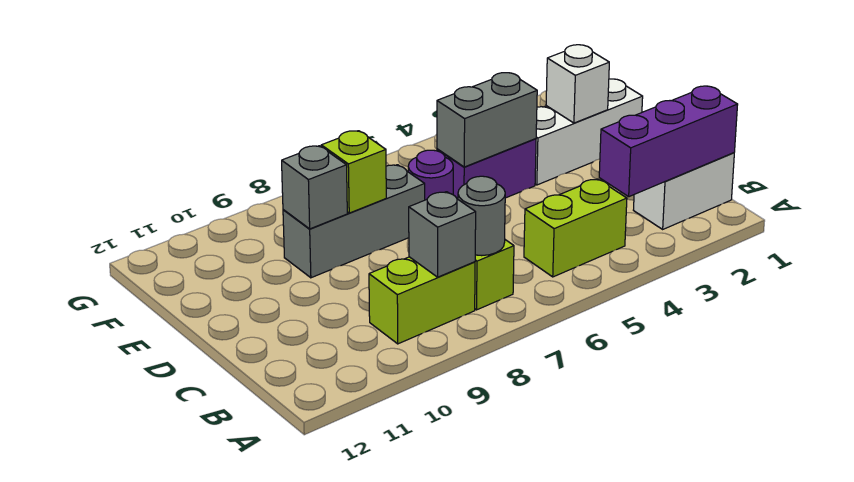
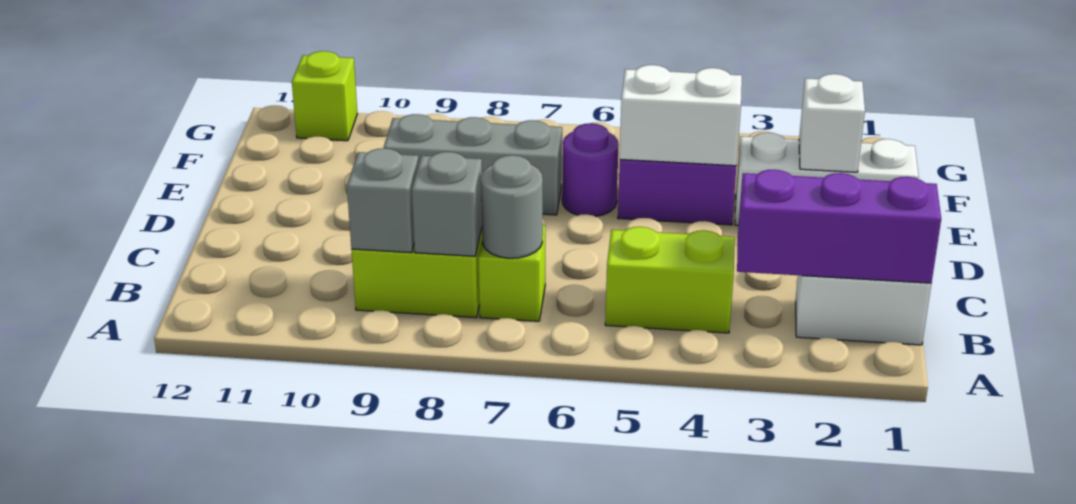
grey 1x2 brick [437,73,537,167] -> white 1x2 brick [620,65,742,166]
lime 1x1 brick [321,131,386,213] -> lime 1x1 brick moved to [292,51,357,141]
grey 1x1 brick [282,146,347,229] -> grey 1x1 brick moved to [347,148,419,253]

